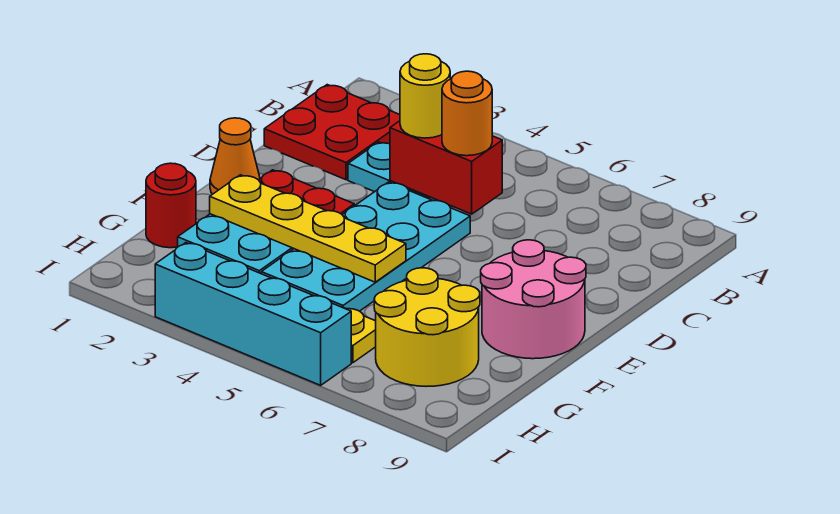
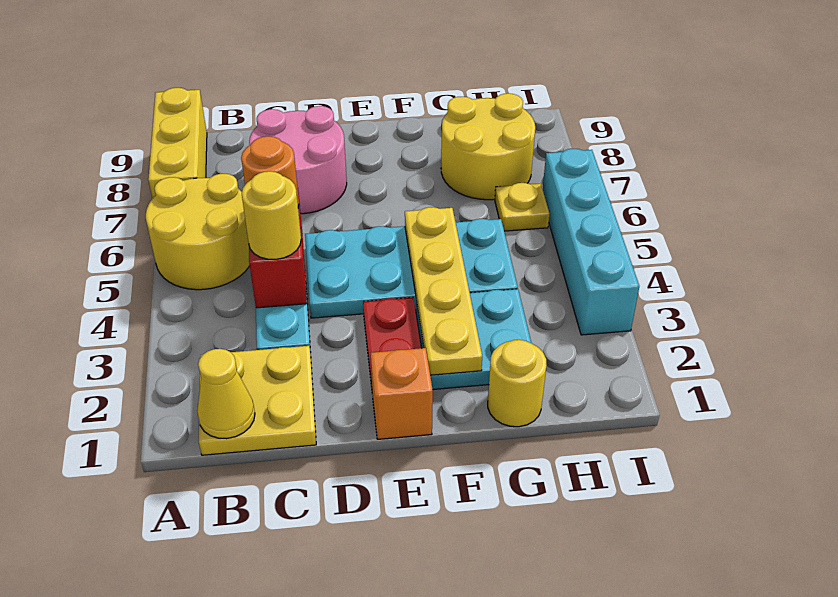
none -> yellow 2x2 round brick [146,174,250,290]
none -> yellow 1x3 brick [148,88,207,199]
red 2x2 plate [264,85,400,180] -> yellow 2x2 plate [199,346,316,455]
none -> yellow 1x1 cone [197,349,255,439]
orange 1x1 cone [210,118,260,194] -> orange 1x1 brick [371,348,433,439]
pink 2x2 round brick [481,240,586,359] -> pink 2x2 round brick moved to [249,106,347,214]
red 1x1 round brick [146,163,196,248] -> yellow 1x1 round brick [488,340,547,427]

